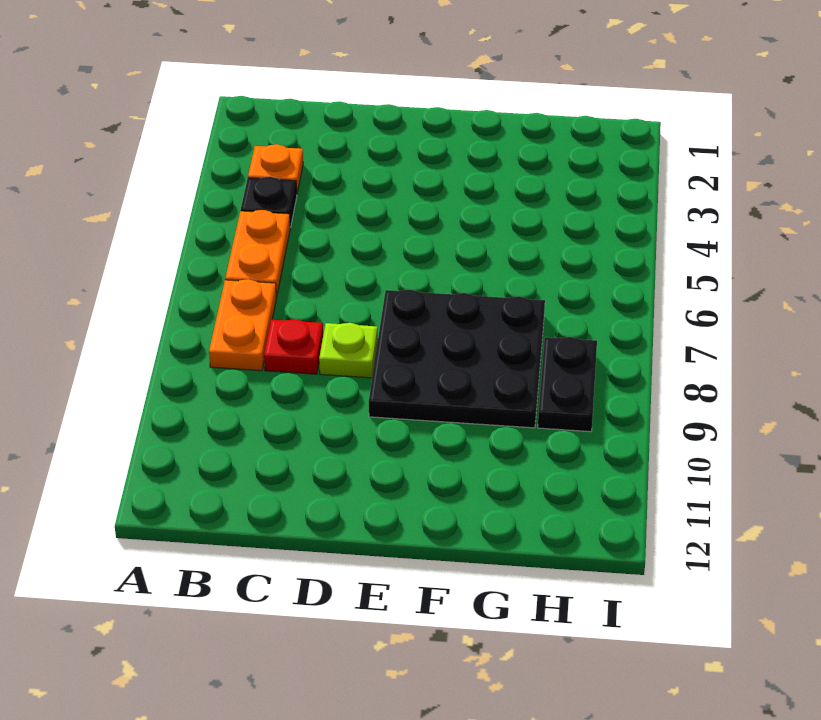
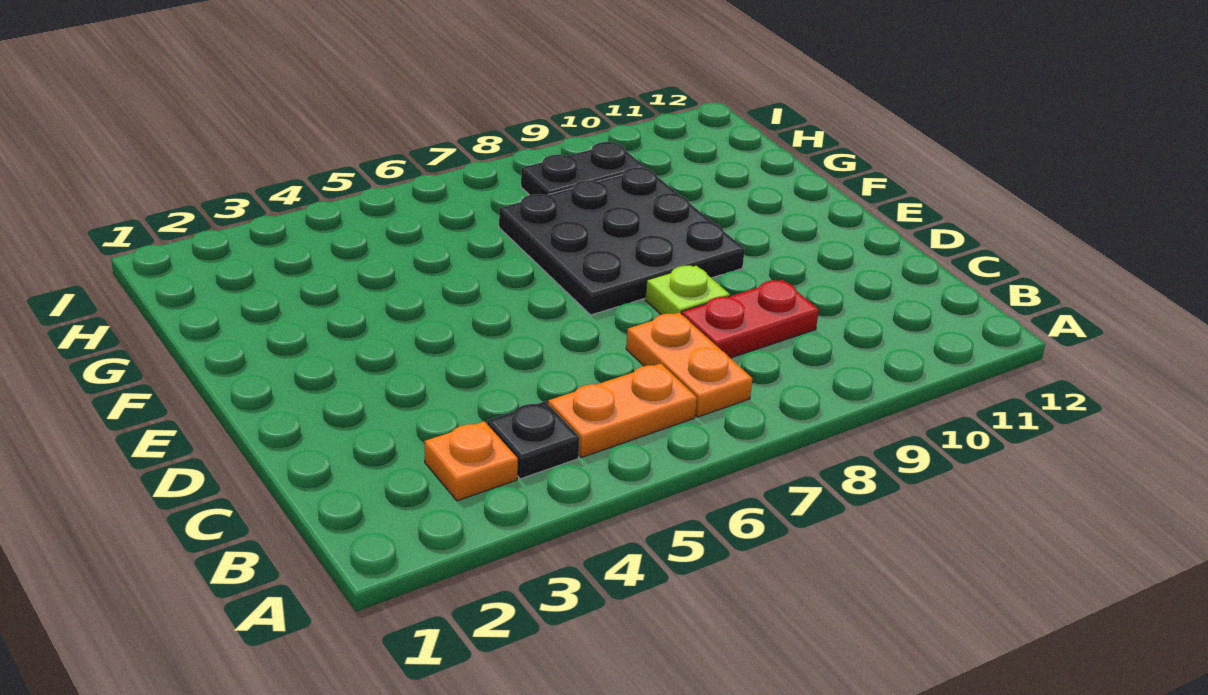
orange 1x2 plate [209,279,276,371] -> orange 1x2 plate turned to [626,312,752,417]
red 1x1 plate [264,319,323,374] -> red 1x2 plate [682,280,819,358]

